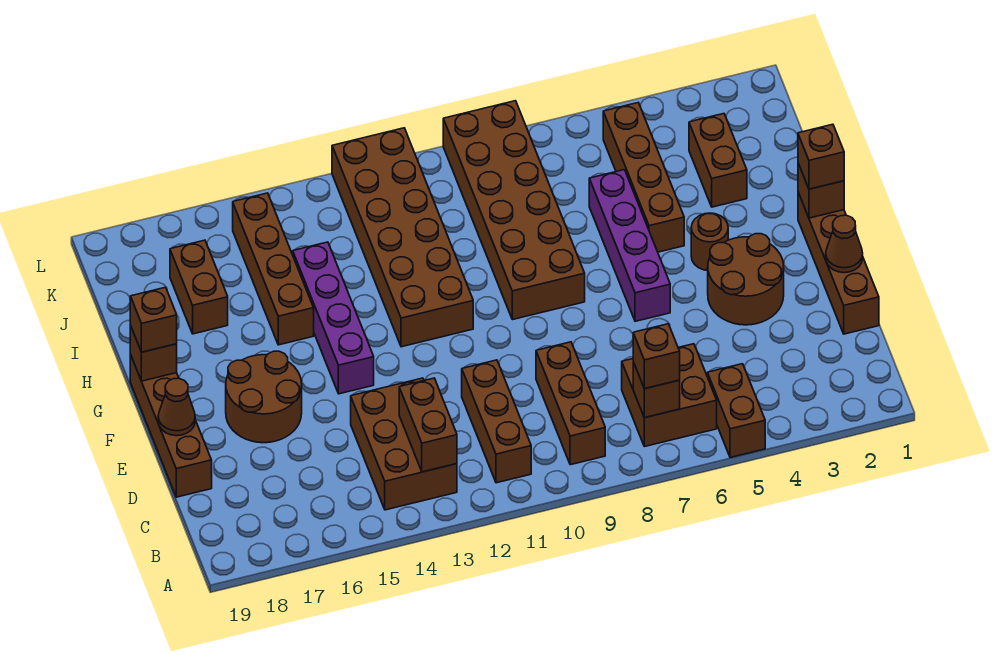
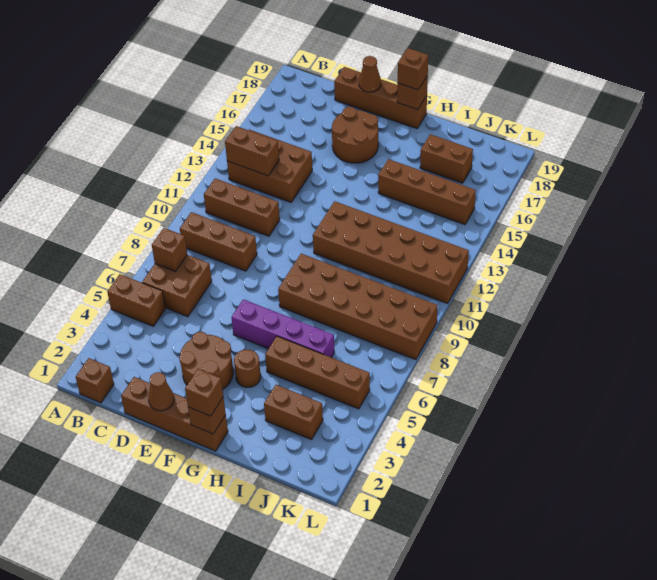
brown 1x1 brick [633,324,680,389] -> brown 1x1 brick moved to [76,358,114,403]
purple 1x4 brick [293,242,374,394] -> none

